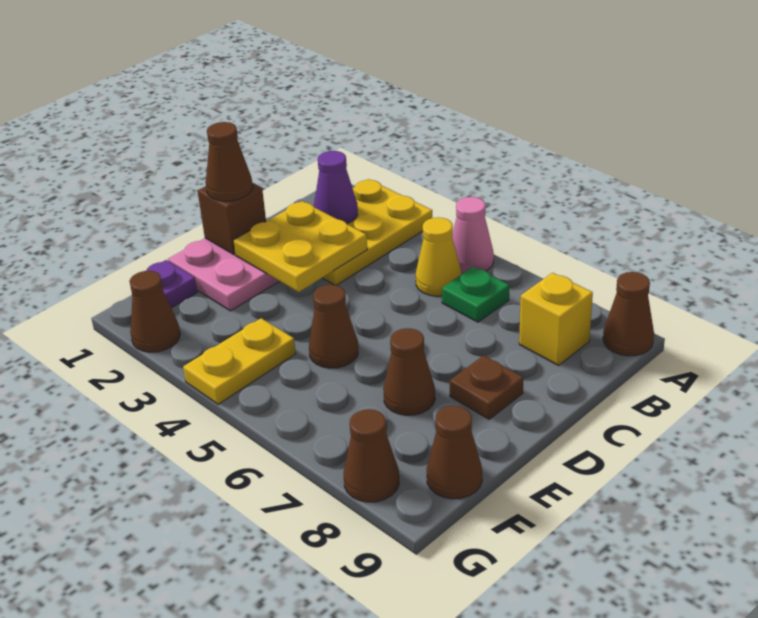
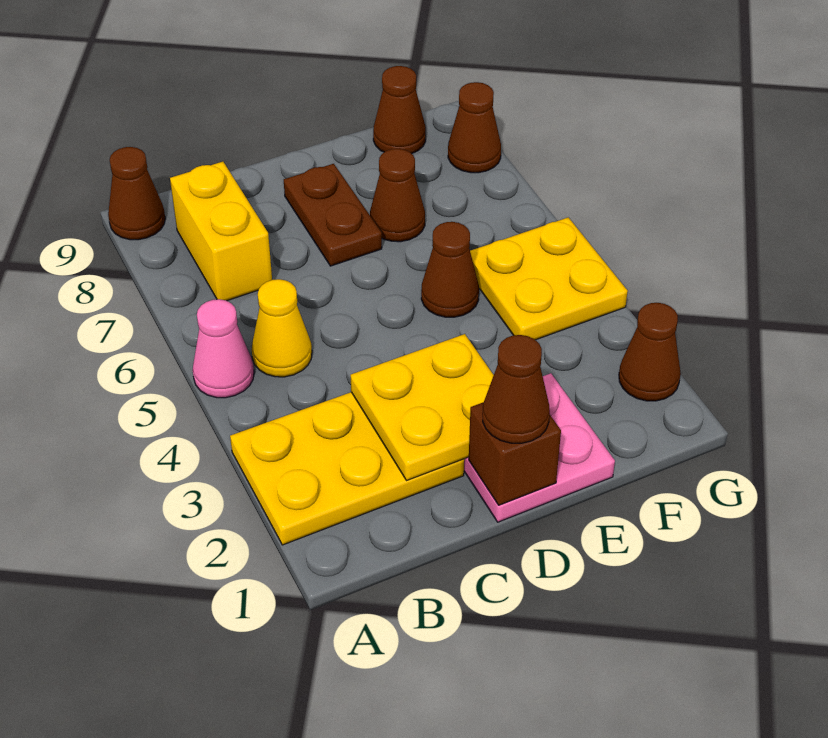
purple 1x1 cone [314,151,358,224] -> none
green 1x1 plate [442,267,509,322] -> none
yellow 1x1 brick [519,273,593,365] -> yellow 1x2 brick [170,162,272,301]
brown 1x1 plate [450,355,523,419] -> brown 1x2 plate [284,164,382,266]
purple 1x1 plate [146,260,197,308] -> none
yellow 1x2 plate [183,318,296,404] -> yellow 2x2 plate [470,217,628,340]

